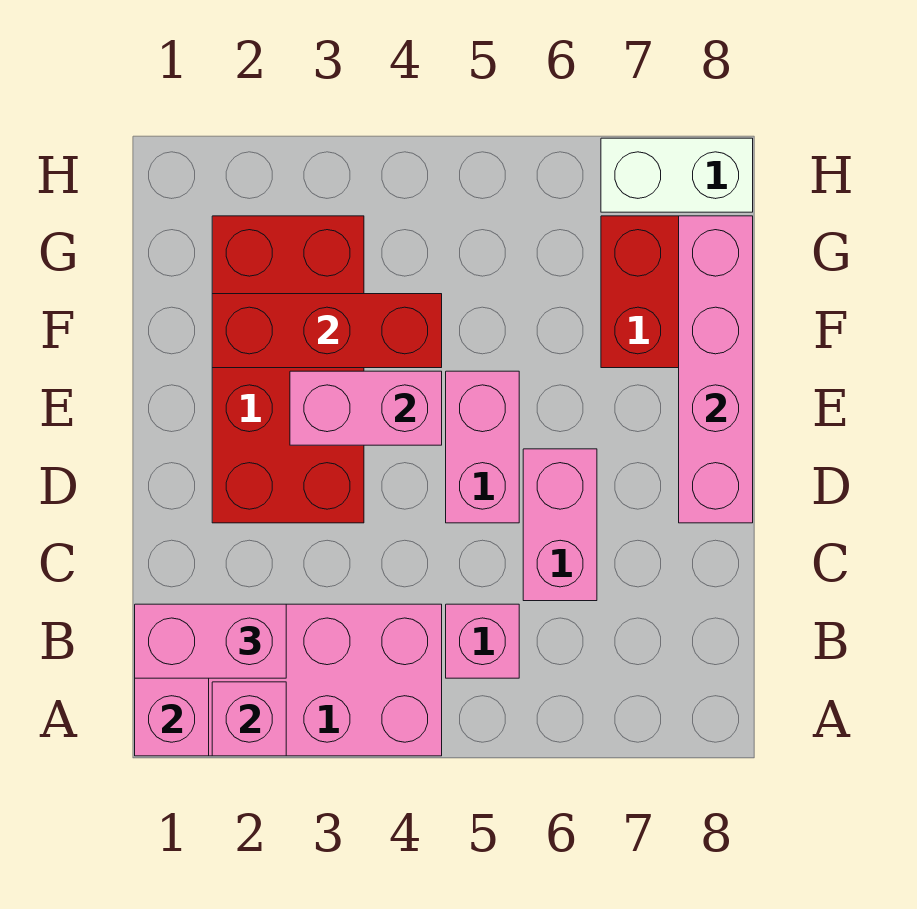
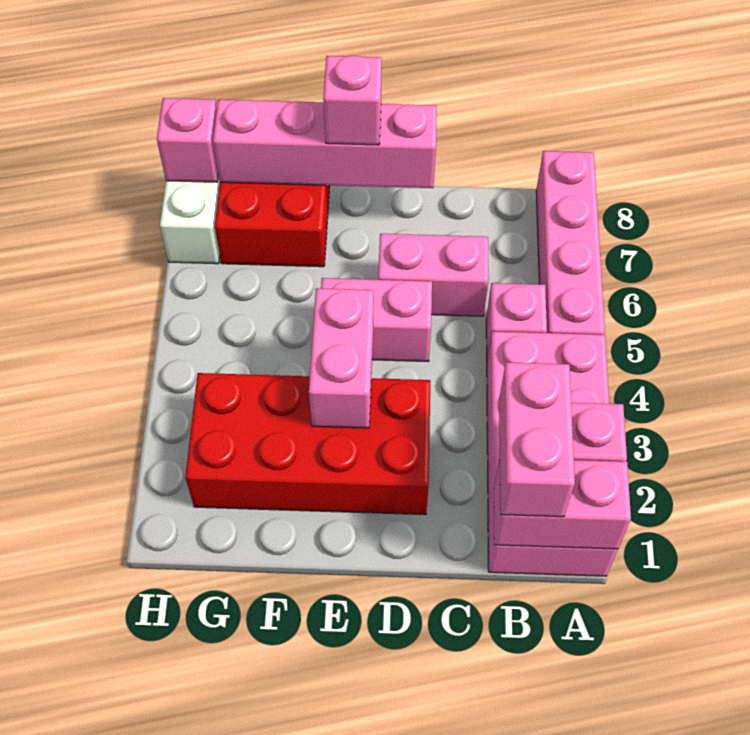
none -> pink 1x4 brick [536,151,605,335]
none -> pink 1x1 brick [323,56,381,145]
red 1x3 brick [212,294,442,368] -> none
none -> pink 1x1 brick [157,98,218,182]

